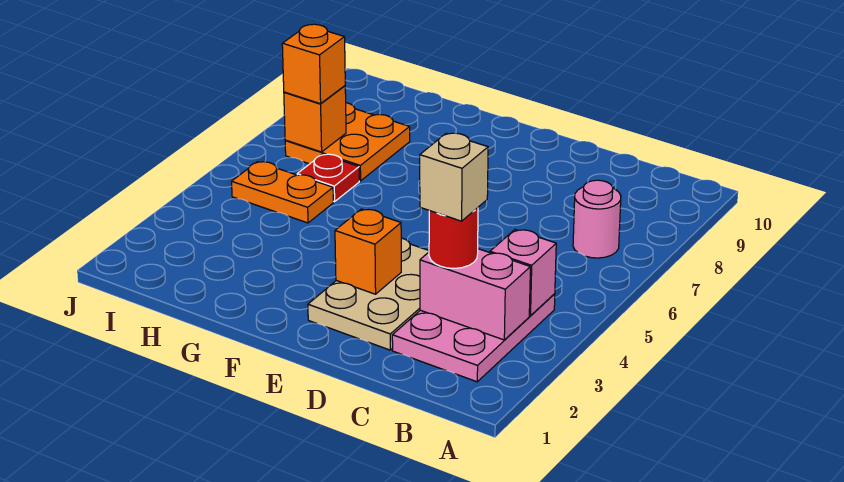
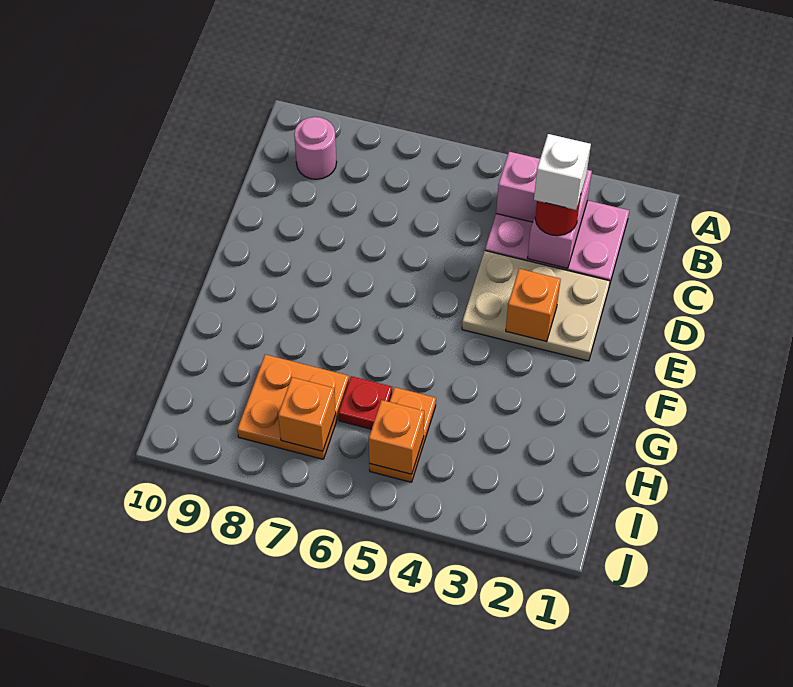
pink 1x1 round brick [573,180,621,258] -> pink 1x1 round brick moved to [294,117,337,179]
tan 1x1 brick [420,133,488,221] -> white 1x1 brick [534,134,591,210]
orange 1x1 brick [282,24,345,104] -> orange 1x1 brick moved to [369,400,424,474]

